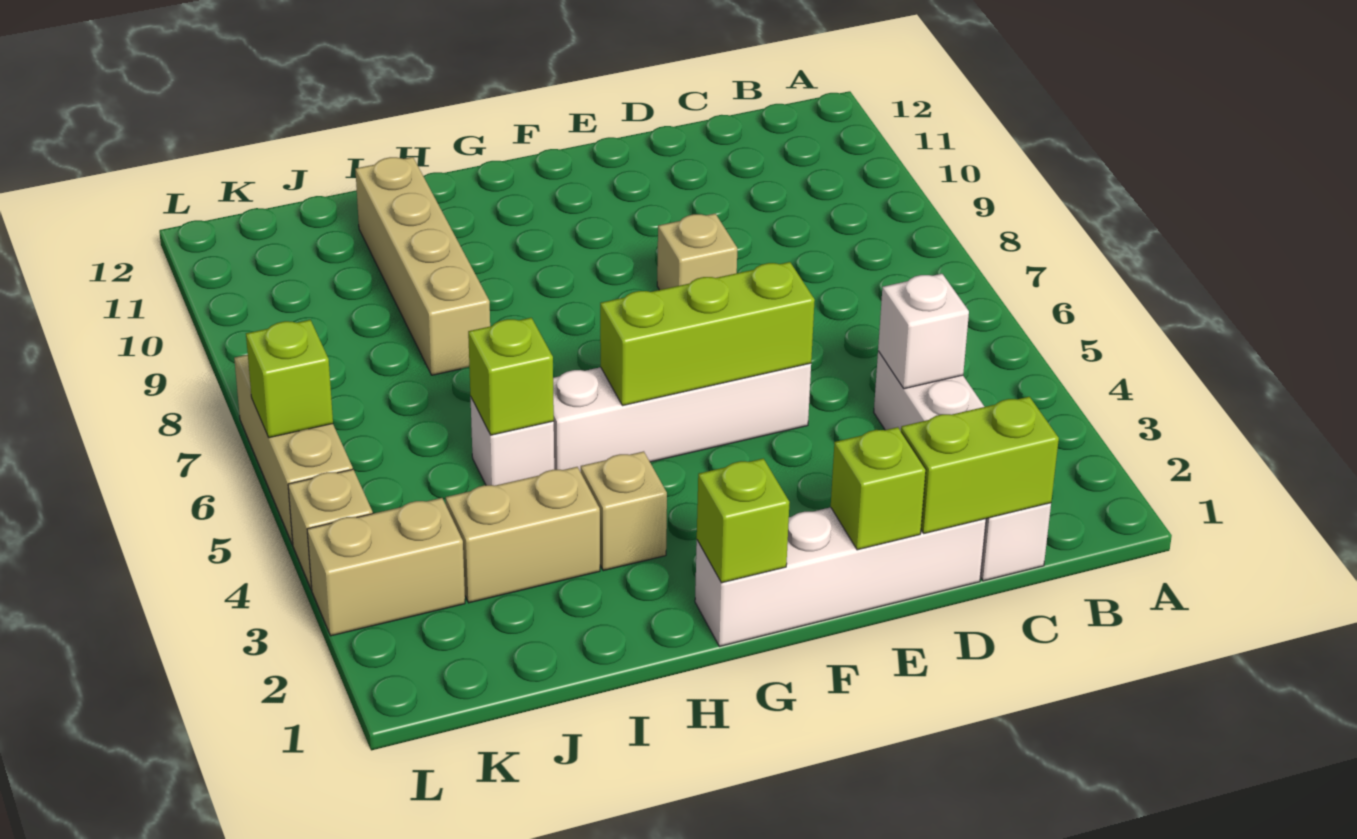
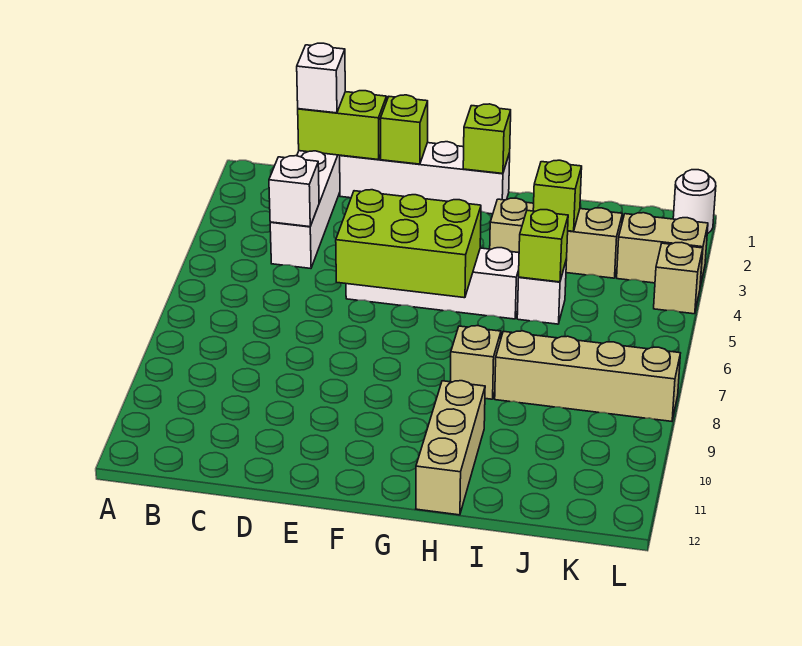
none -> white 1x1 brick [297,43,345,113]
lime 1x3 brick [600,262,815,406] -> lime 2x3 brick [336,190,481,298]
tan 1x1 brick [657,214,737,290] -> tan 1x1 brick moved to [450,326,501,399]
tan 1x4 brick [355,157,490,375] -> tan 1x4 brick turned to [495,331,680,421]
none -> white 1x1 round brick [673,170,716,234]
tan 1x3 brick [234,355,353,544] -> tan 1x3 brick moved to [416,381,485,515]
lime 1x1 brick [246,320,333,438] -> lime 1x1 brick moved to [533,160,582,231]

